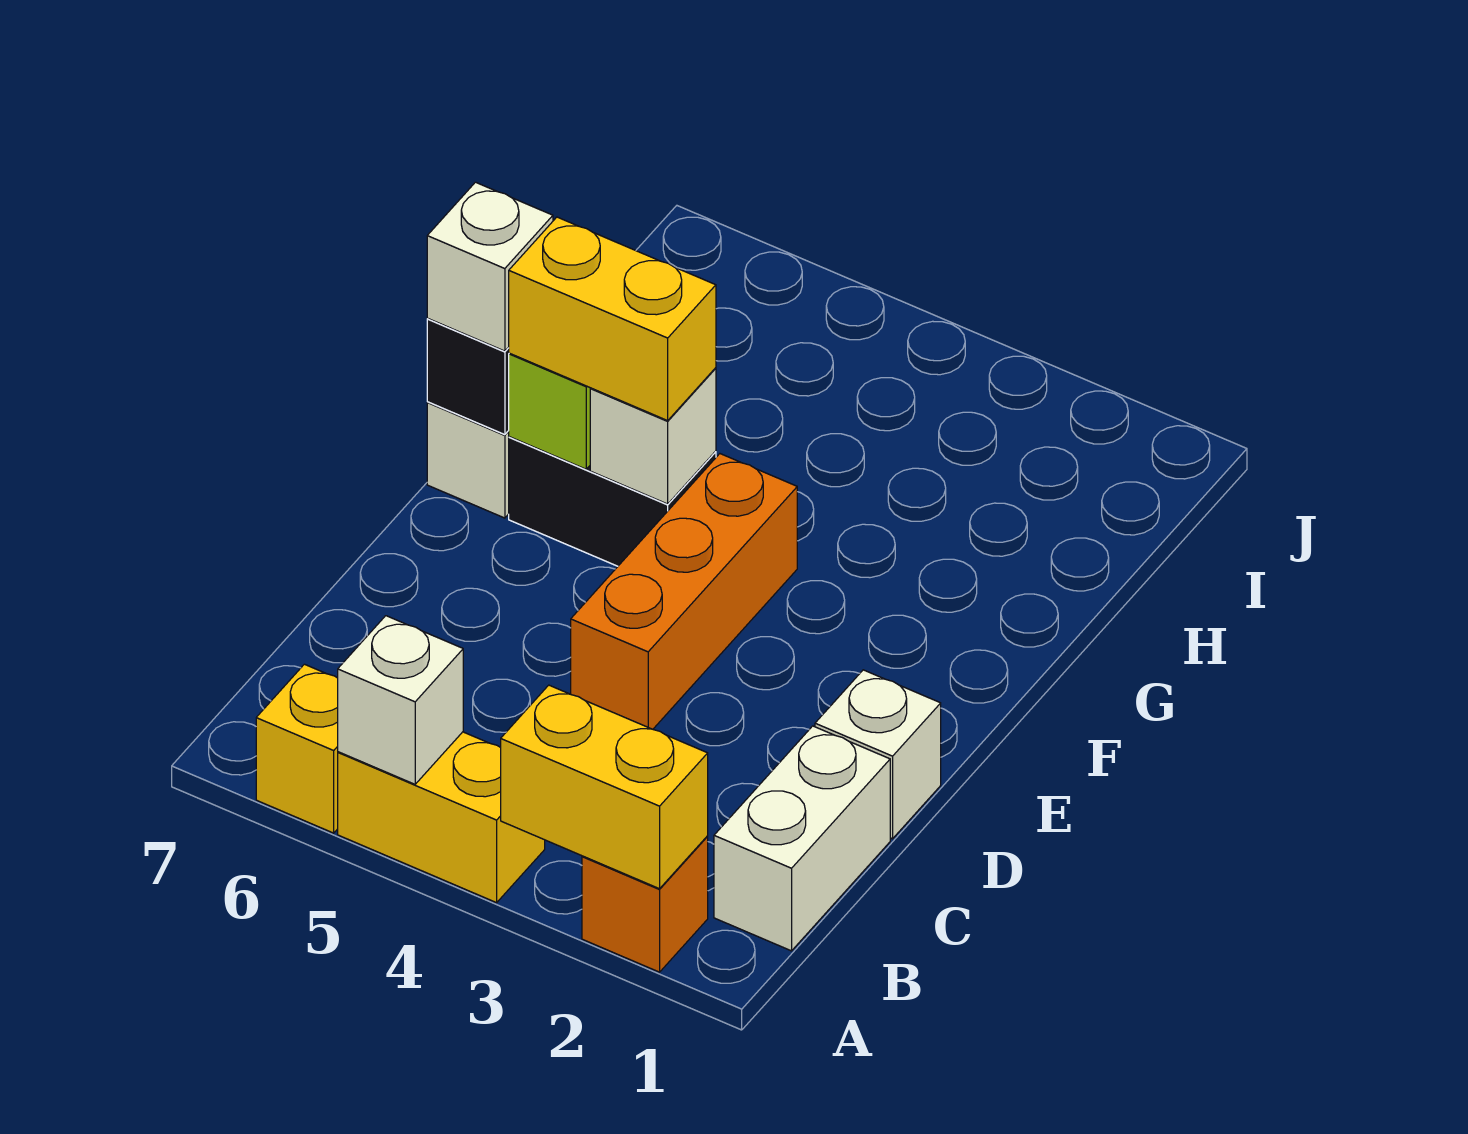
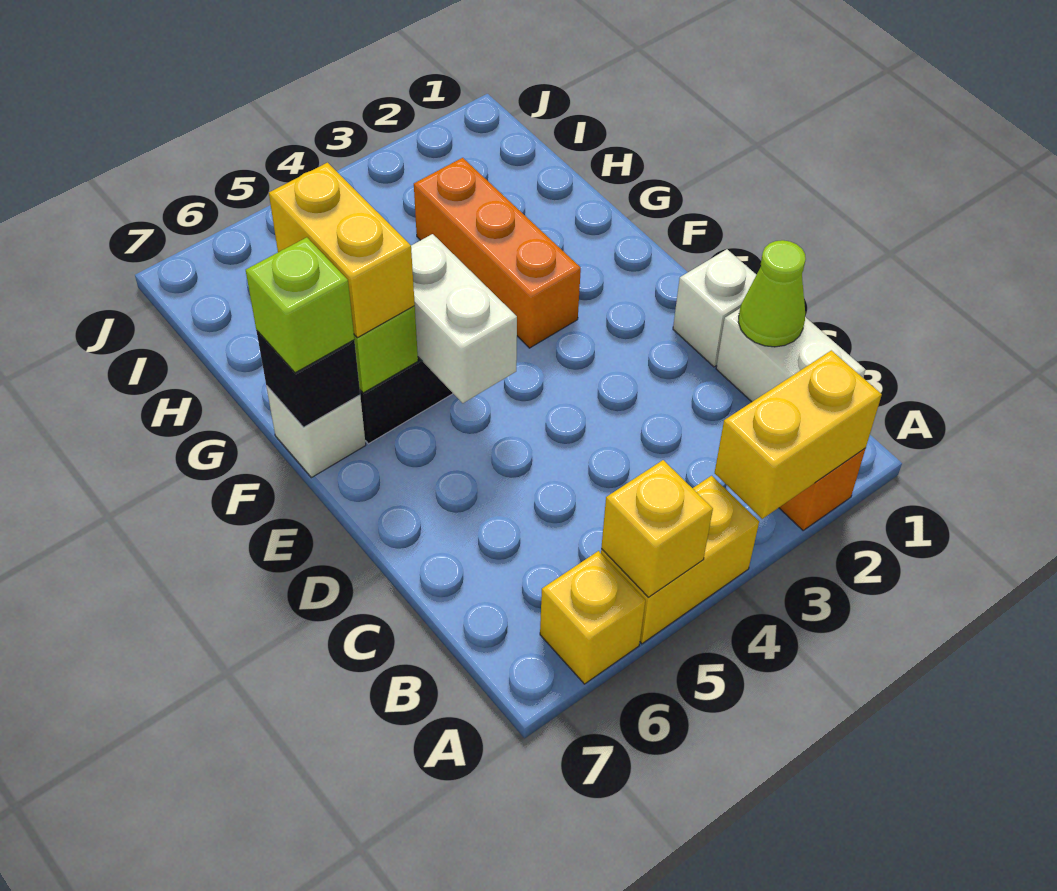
white 1x1 brick [338,616,463,784] -> yellow 1x1 brick [601,460,713,597]
none -> lime 1x1 cone [738,240,806,347]
orange 1x3 brick [571,454,797,729] -> orange 1x3 brick moved to [414,158,581,348]
white 1x1 brick [590,368,716,504] -> white 1x2 brick [411,234,517,403]
yellow 1x2 brick [509,217,716,421] -> yellow 1x2 brick turned to [269,163,415,338]
white 1x1 brick [427,182,553,351] -> lime 1x1 brick [246,237,354,373]

